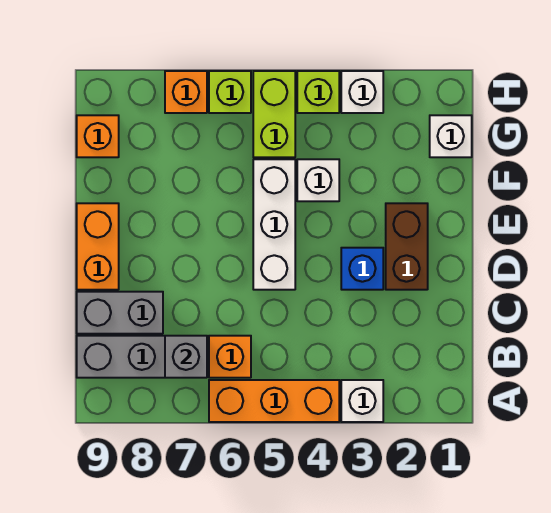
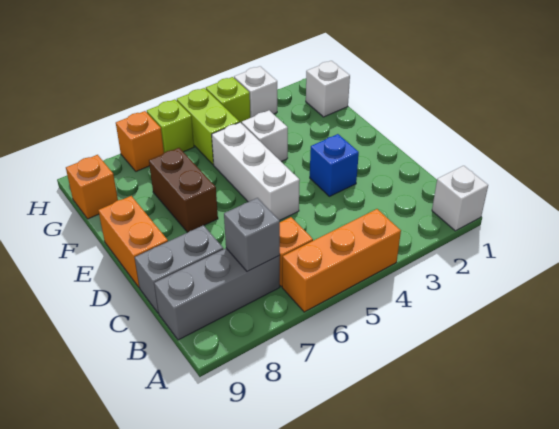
white 1x1 brick [341,380,383,422] -> white 1x1 brick moved to [432,166,488,231]
brown 1x2 brick [386,203,428,290] -> brown 1x2 brick moved to [149,148,218,233]

